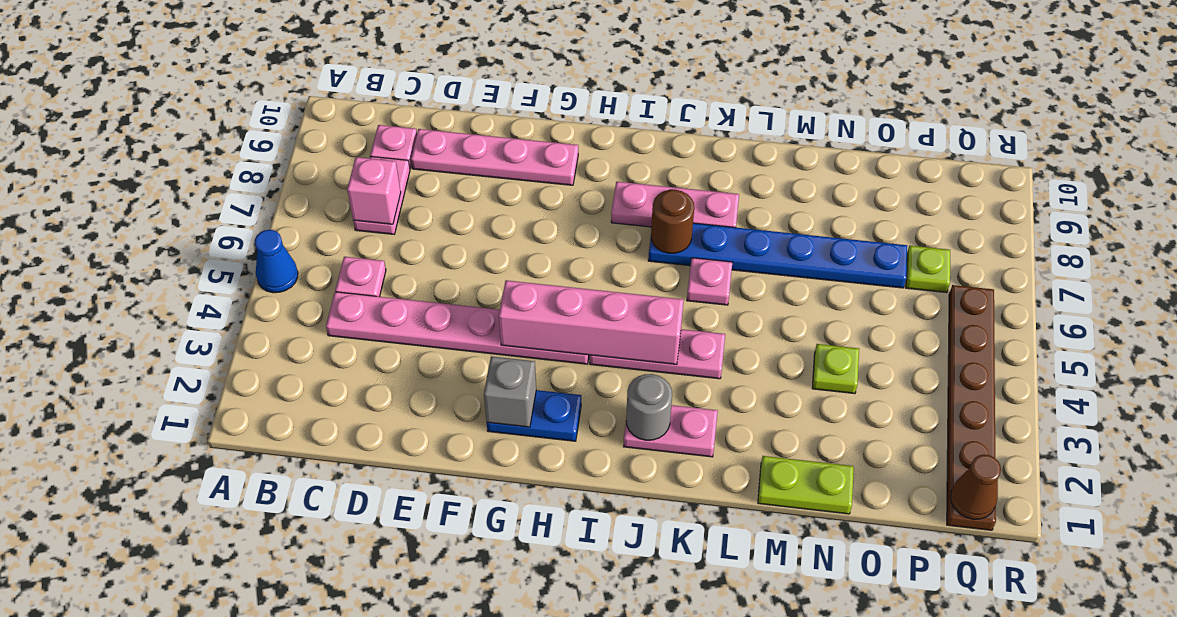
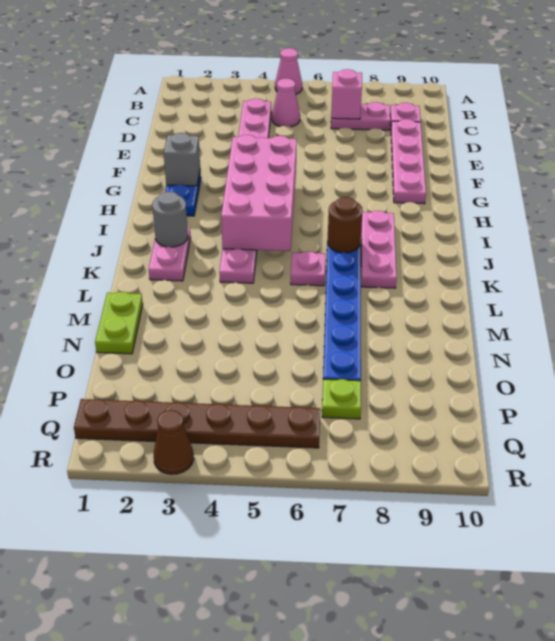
blue 1x1 cone [255,230,298,293] -> pink 1x1 cone [275,48,302,94]
pink 1x1 plate [335,257,386,297] -> pink 1x1 cone [272,78,300,127]
pink 1x4 brick [499,280,683,365] -> pink 2x4 brick [221,135,296,251]
lime 1x1 plate [812,344,859,394] -> none
brown 1x1 cone [950,455,1001,519] -> brown 1x1 cone moved to [154,410,194,474]

